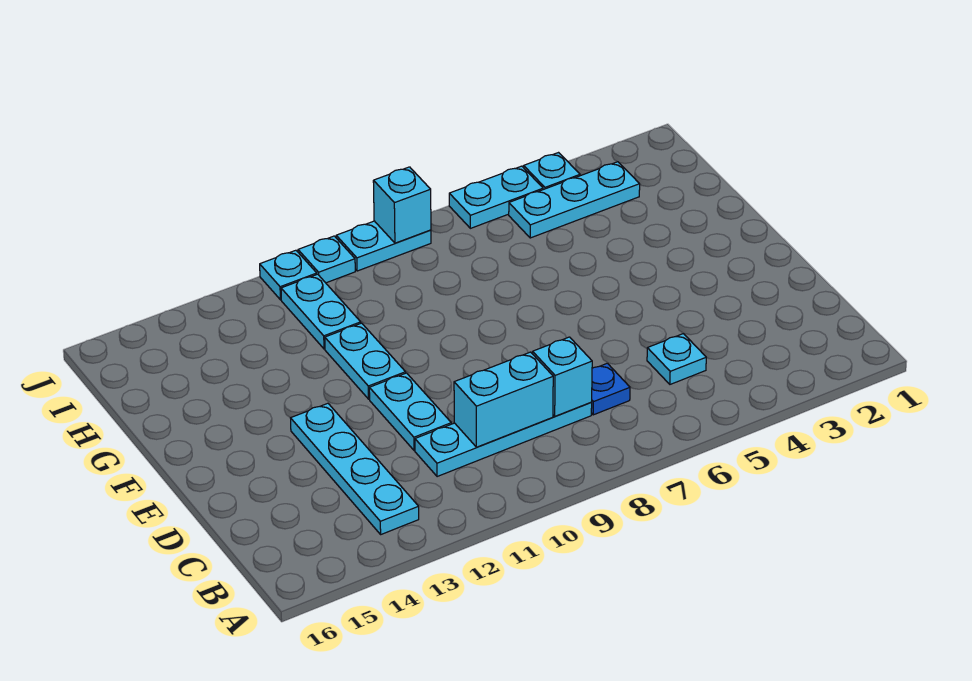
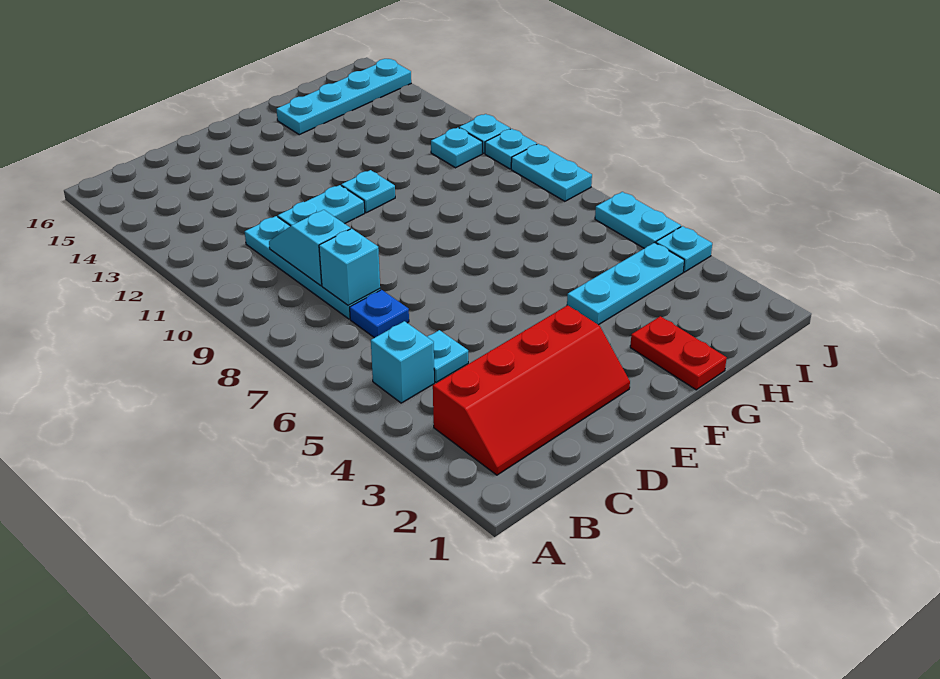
none -> red 2x4 slope [433,305,630,475]
cyan 1x4 plate [291,403,419,534] -> cyan 1x4 plate moved to [277,59,411,135]
cyan 1x2 brick [454,352,553,447] -> cyan 1x2 slope [269,210,350,286]
cyan 1x2 plate [325,323,406,399] -> cyan 1x1 plate [341,170,395,213]
none -> red 1x2 plate [630,316,727,390]
cyan 1x2 plate [281,274,361,349] -> cyan 1x1 plate [431,128,482,168]
cyan 1x3 plate [509,162,640,238] -> cyan 1x3 plate turned to [567,242,684,325]
cyan 1x1 brick [373,167,431,243] -> cyan 1x1 brick moved to [371,321,434,403]

